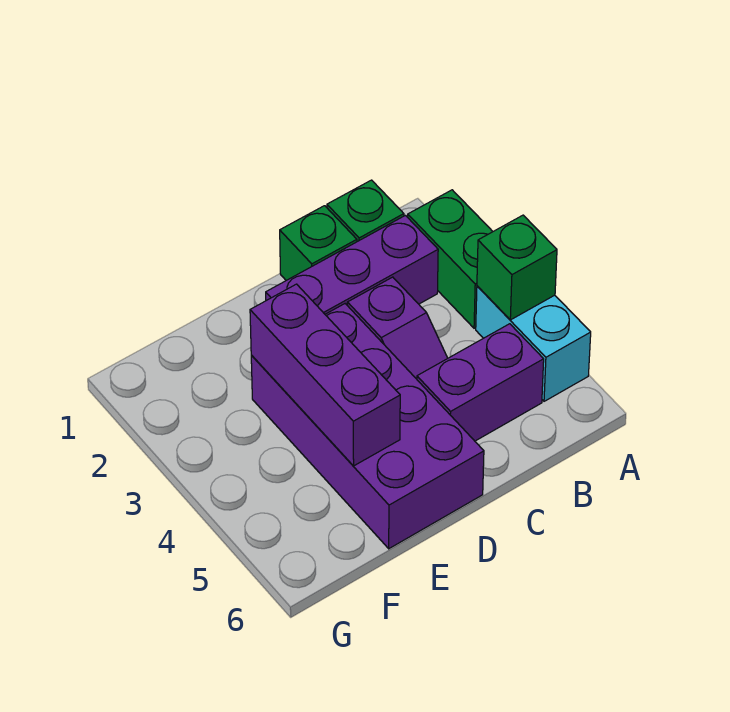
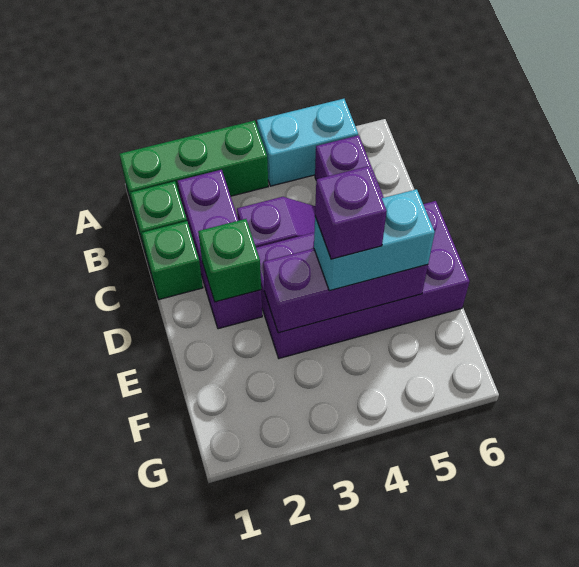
green 1x2 brick [408,190,493,328] -> green 1x3 brick [119,120,268,215]
green 1x1 brick [477,215,557,320] -> green 1x1 brick moved to [198,219,261,302]
none -> cyan 1x2 brick [314,189,435,291]
none -> purple 1x1 brick [315,166,387,259]

